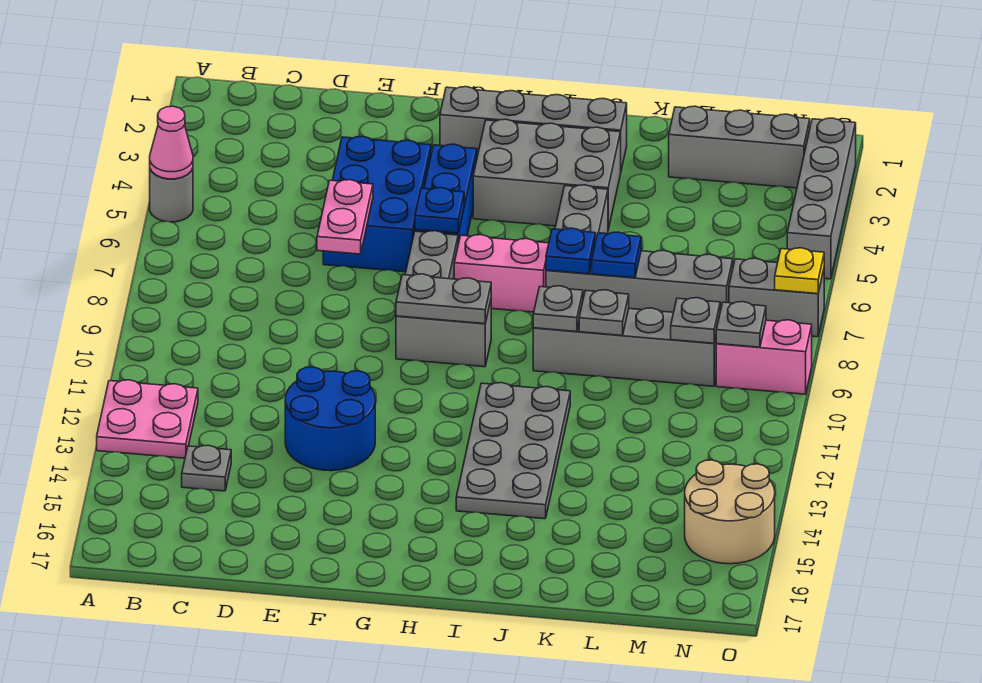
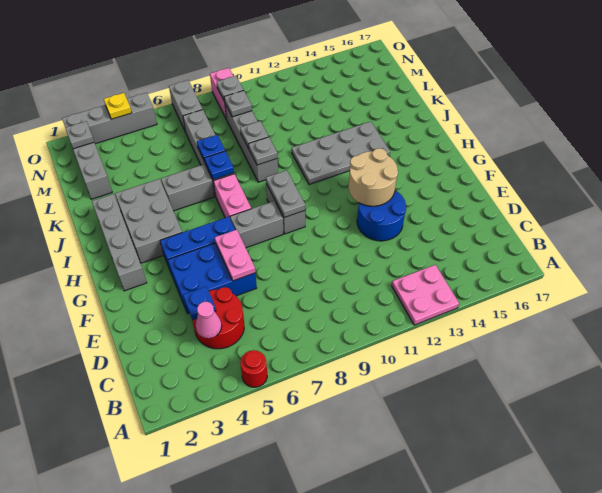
grey 1x1 round brick [150,169,193,222] -> red 1x1 round brick [240,350,267,387]
pink 1x1 cone [150,106,193,179] -> pink 1x1 cone moved to [196,302,222,338]
none -> red 2x2 round brick [192,287,244,349]
grey 1x1 plate [182,445,231,491] -> grey 1x1 plate moved to [66,121,94,149]
pink 1x2 plate [317,180,373,254] -> pink 1x2 plate turned to [215,230,255,281]
blue 1x1 plate [415,188,464,233] -> blue 1x1 plate moved to [183,286,216,320]
tan 2x2 round brick [685,460,775,564] -> tan 2x2 round brick moved to [348,148,398,206]
yellow 1x1 plate [775,248,824,294] -> yellow 1x1 plate moved to [104,93,132,119]

